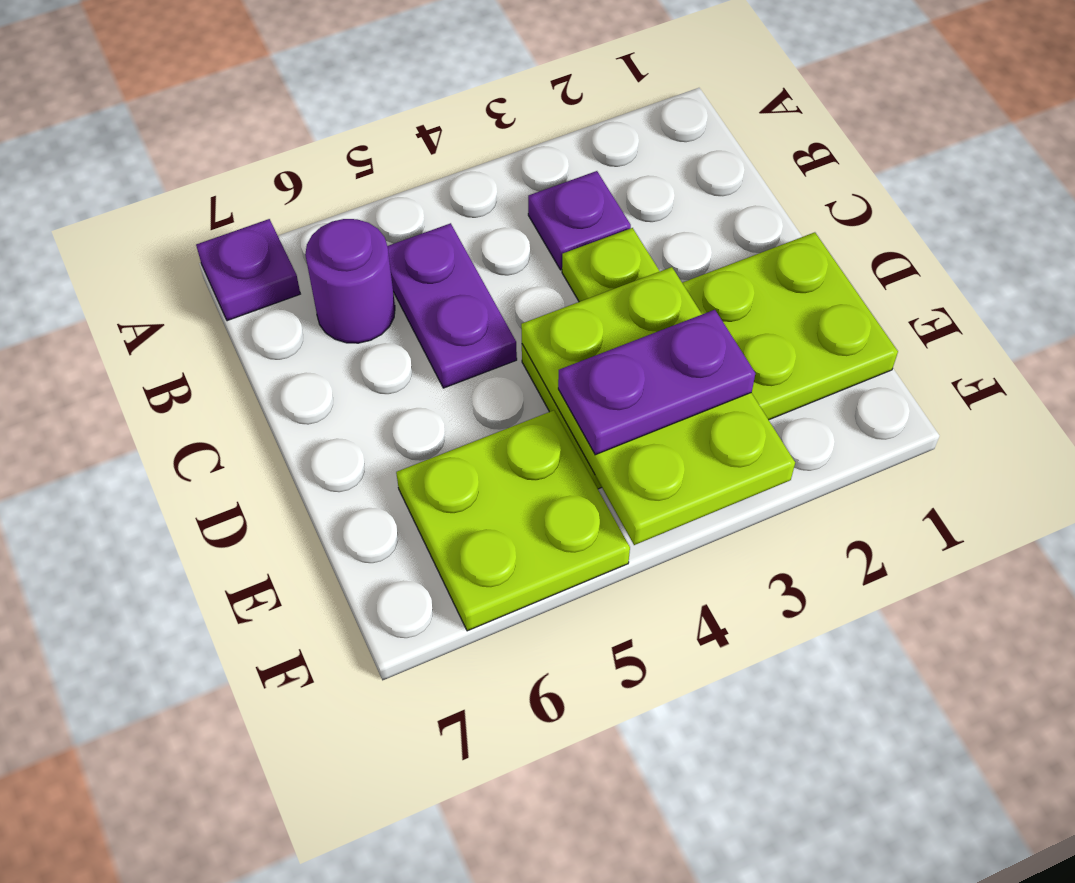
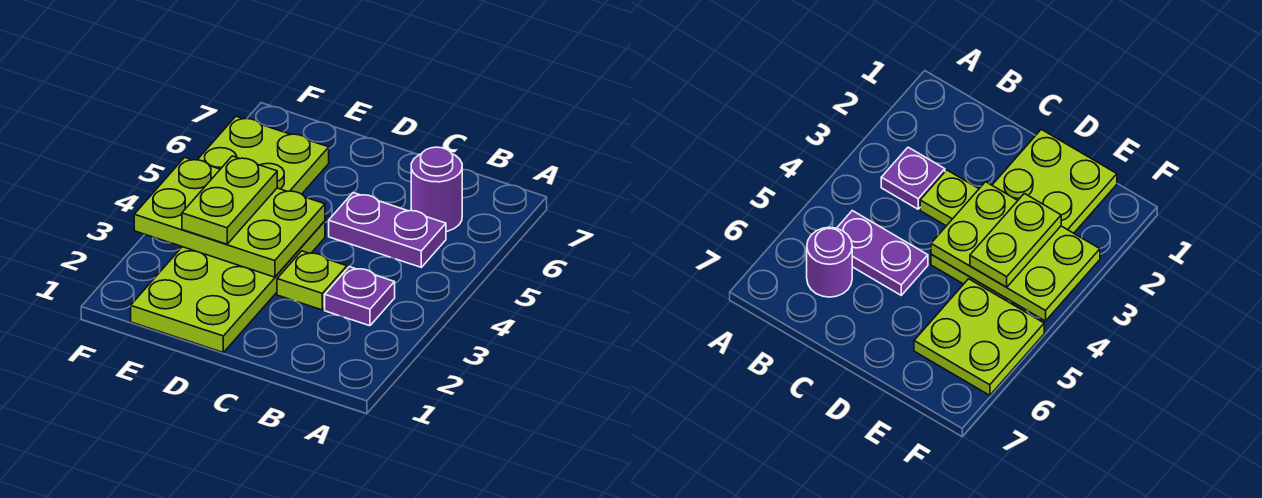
purple 1x1 plate [196,219,300,321] -> none
purple 1x2 plate [558,310,755,455] -> lime 1x2 plate [182,156,277,244]

